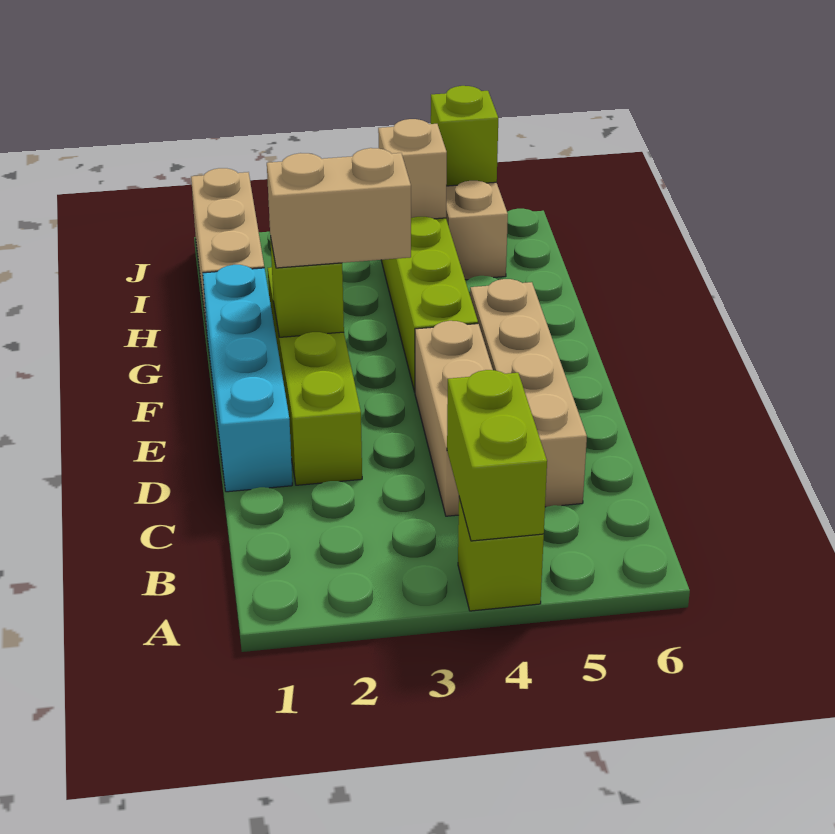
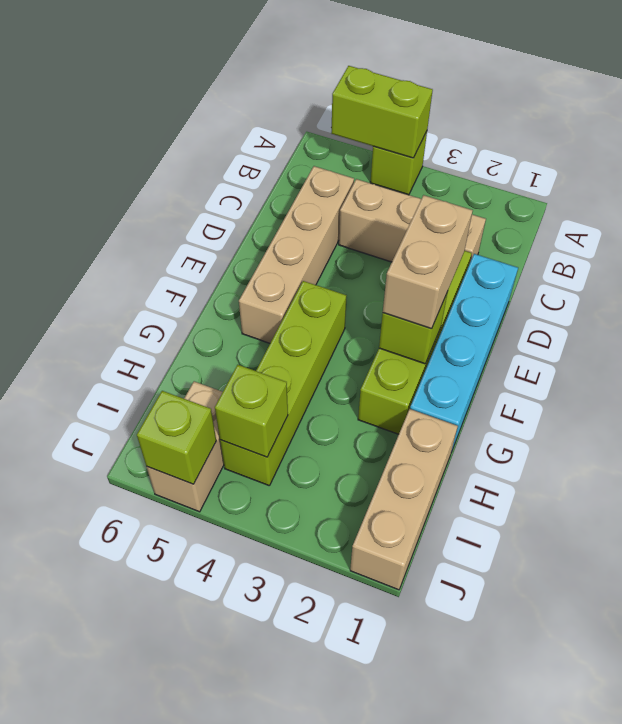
lime 1x2 brick [447,370,547,541] -> lime 1x2 brick turned to [331,66,433,158]
tan 1x3 brick [415,321,493,516] -> tan 1x3 brick turned to [339,179,486,262]
tan 1x2 brick [267,148,411,268] -> tan 1x2 brick turned to [383,195,473,329]
tan 1x1 brick [378,119,447,219] -> lime 1x1 brick [215,365,288,457]

